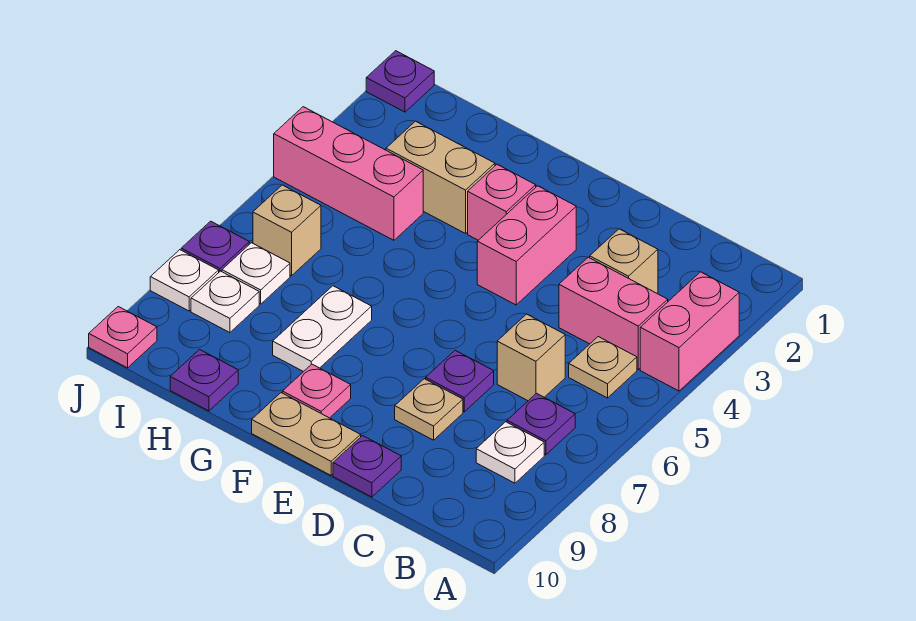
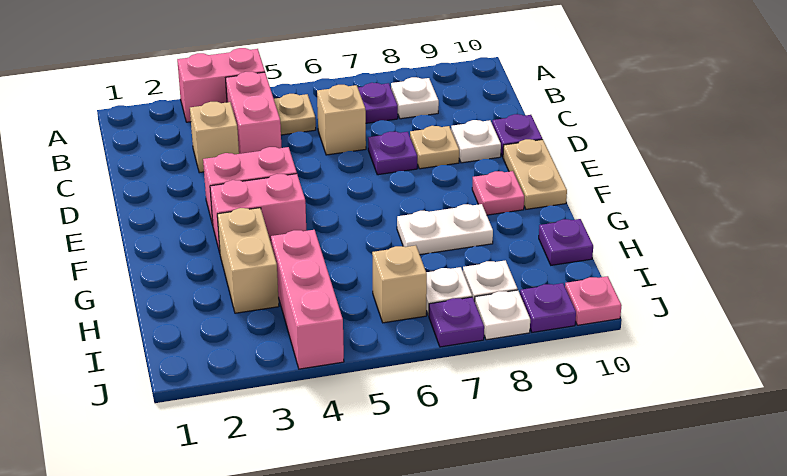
none -> white 1x1 plate [451,120,501,163]
pink 1x1 brick [468,164,536,240] -> pink 1x2 brick [210,174,306,252]
purple 1x1 plate [366,51,434,112] -> purple 1x1 plate moved to [520,283,576,332]

